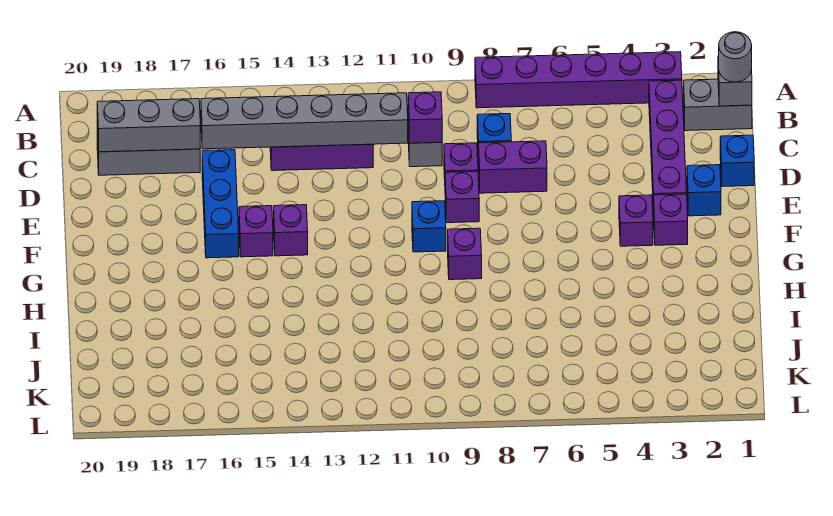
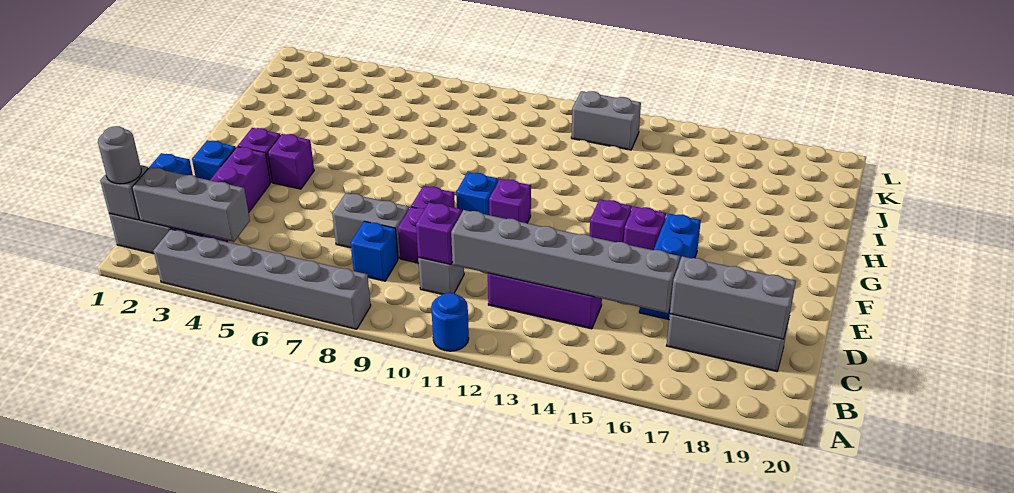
purple 1x6 brick [475,52,682,108] -> grey 1x6 brick [154,229,371,329]
none -> blue 1x1 round brick [431,293,469,351]
none -> grey 1x3 brick [132,167,250,242]
purple 1x2 brick [479,141,547,193] -> grey 1x2 brick [332,193,409,259]
purple 1x1 brick [448,228,482,280] -> purple 1x1 brick moved to [489,179,531,223]
none -> grey 1x2 brick [571,91,641,150]

